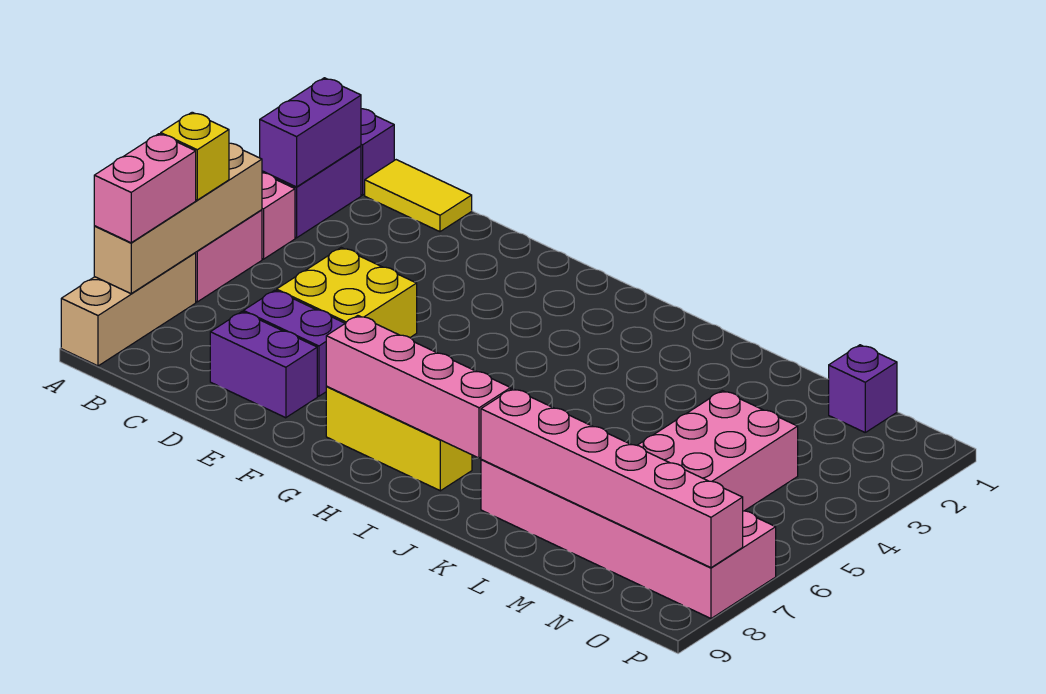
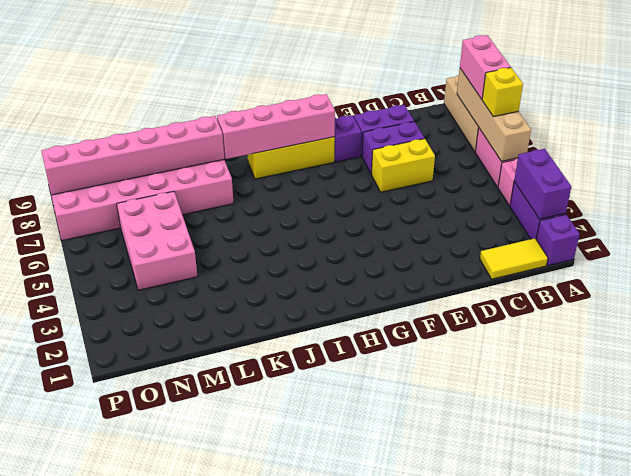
yellow 2x2 brick [277,248,417,337] -> yellow 1x2 brick [371,139,435,192]
purple 1x1 brick [829,345,897,432] -> purple 1x1 brick moved to [334,115,361,162]

